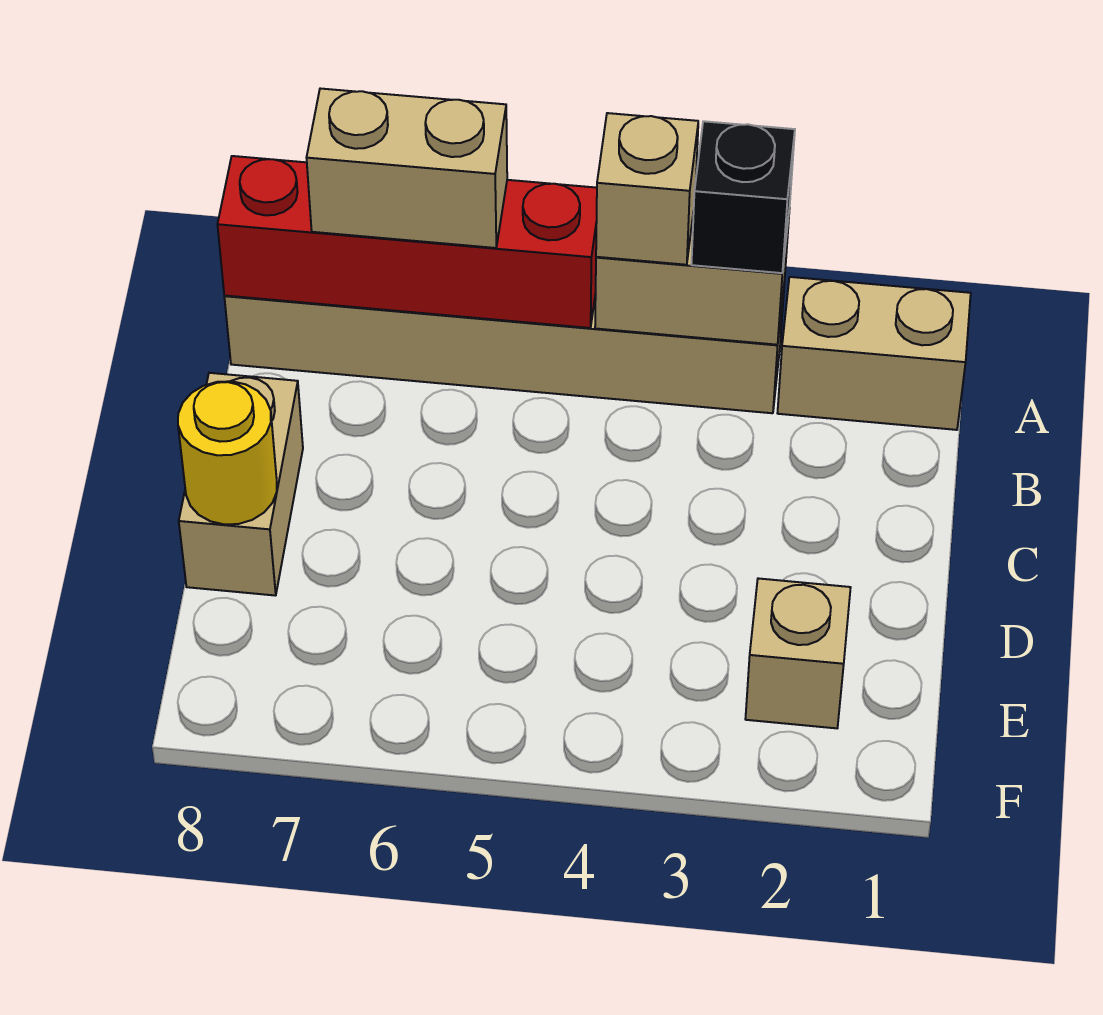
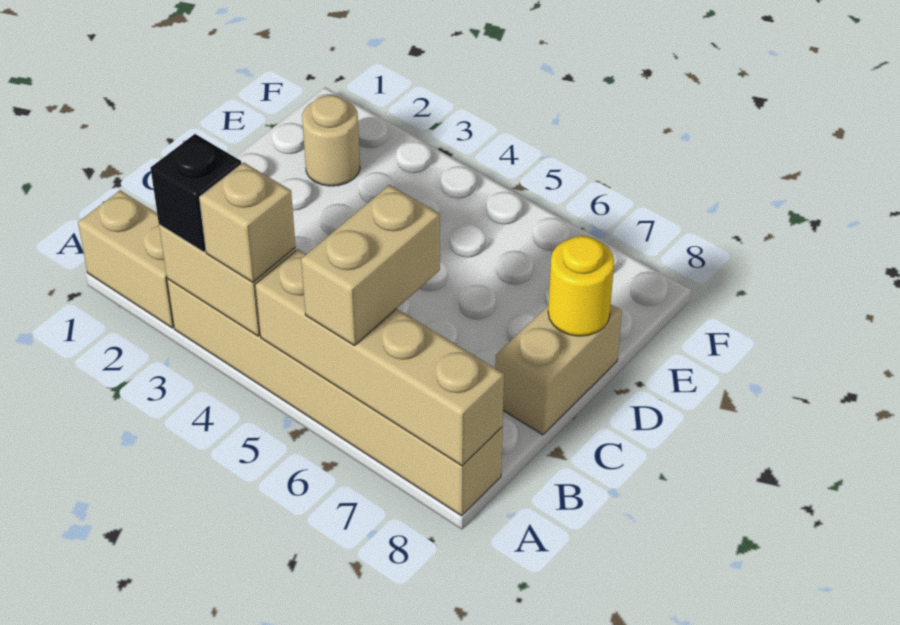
red 1x4 brick [217,156,597,328] -> tan 1x4 brick [255,249,504,466]
tan 1x2 brick [307,89,507,248] -> tan 1x2 brick turned to [301,185,440,346]
tan 1x1 brick [745,578,851,728] -> tan 1x1 round brick [302,95,360,186]

